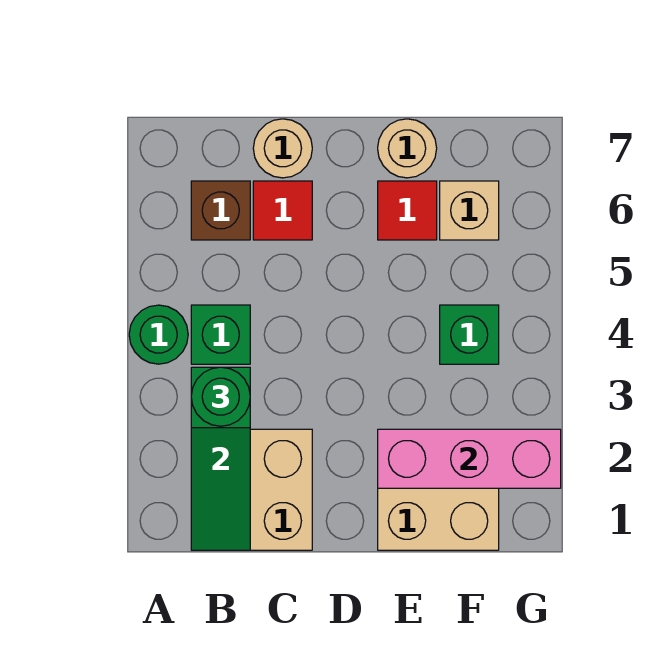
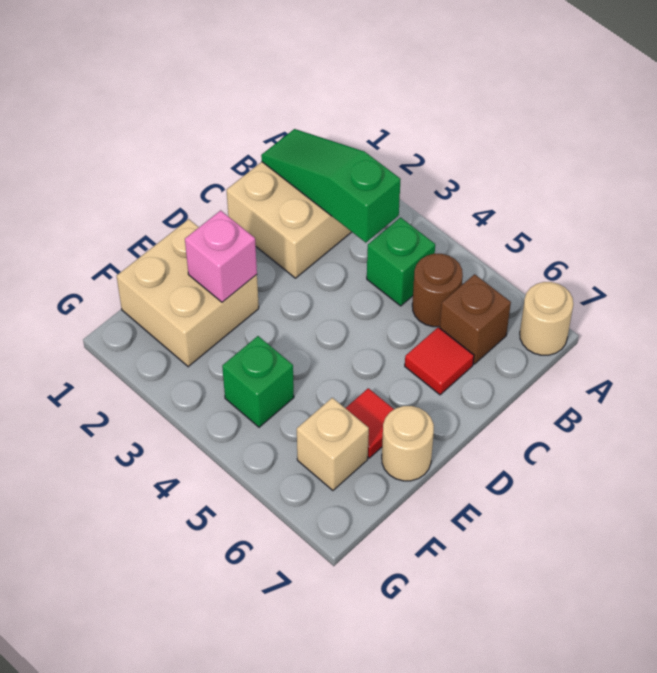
green 1x1 round brick [129,305,188,364] -> none
green 1x1 round brick [191,367,250,426] -> none
none -> brown 1x1 round brick [412,254,463,327]
tan 1x1 round brick [253,119,312,178] -> tan 1x1 round brick moved to [520,282,573,355]
pink 1x3 brick [378,429,561,488] -> pink 1x1 brick [185,210,257,302]

